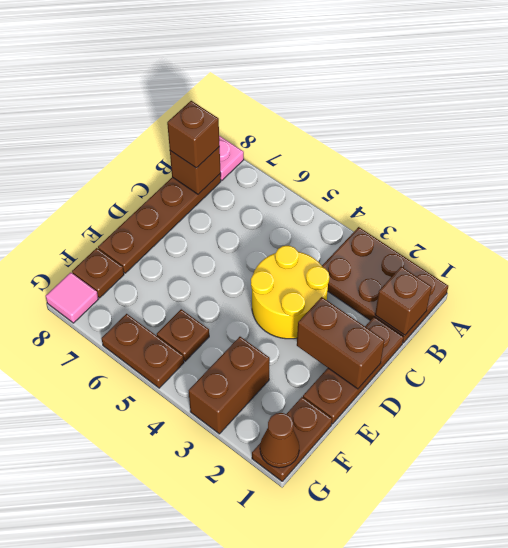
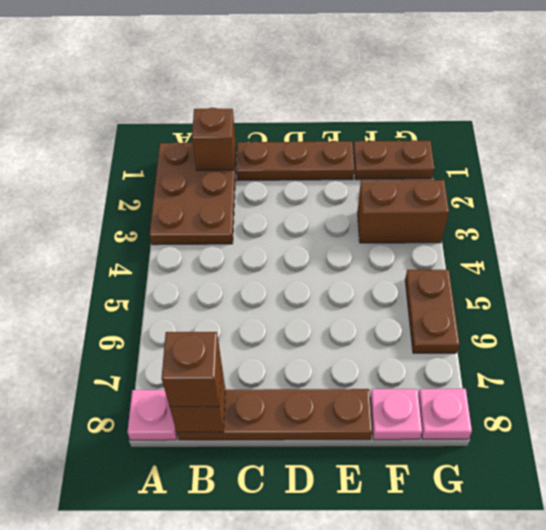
yellow 2x2 round brick [251,246,329,339] -> none
brown 1x2 brick [297,297,384,389] -> none
brown 1x1 plate [157,309,209,361] -> none
brown 1x1 plate [72,248,124,298] -> pink 1x1 plate [370,389,422,440]
brown 1x1 cone [260,413,299,468] -> none
pink 1x1 tile [46,272,98,323] -> pink 1x1 plate [418,389,472,439]

